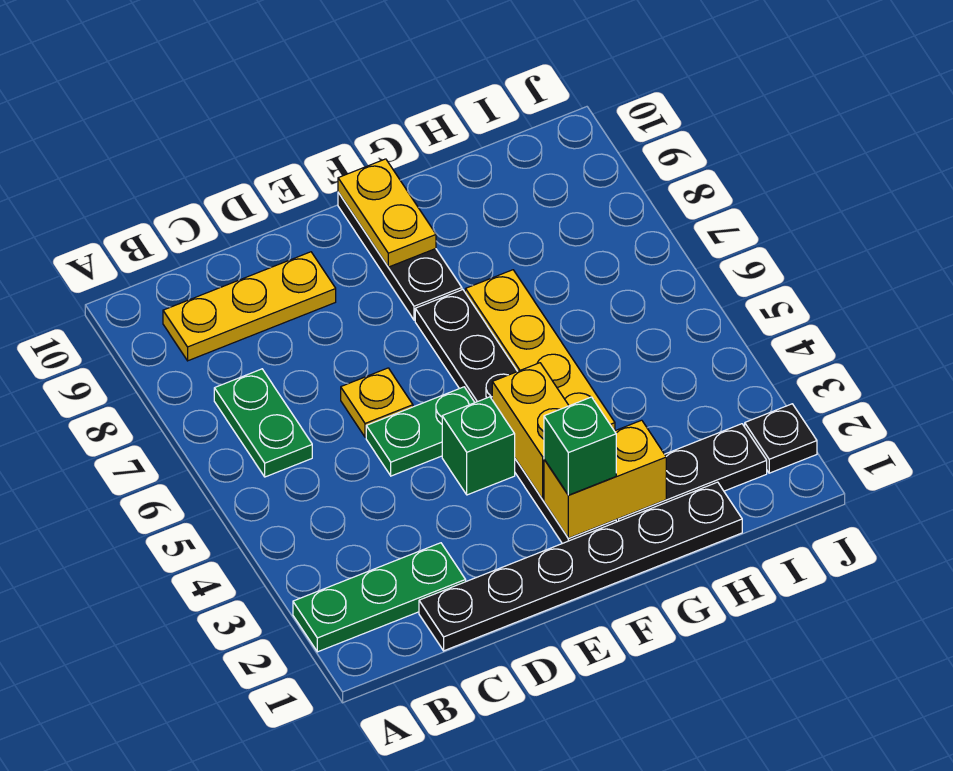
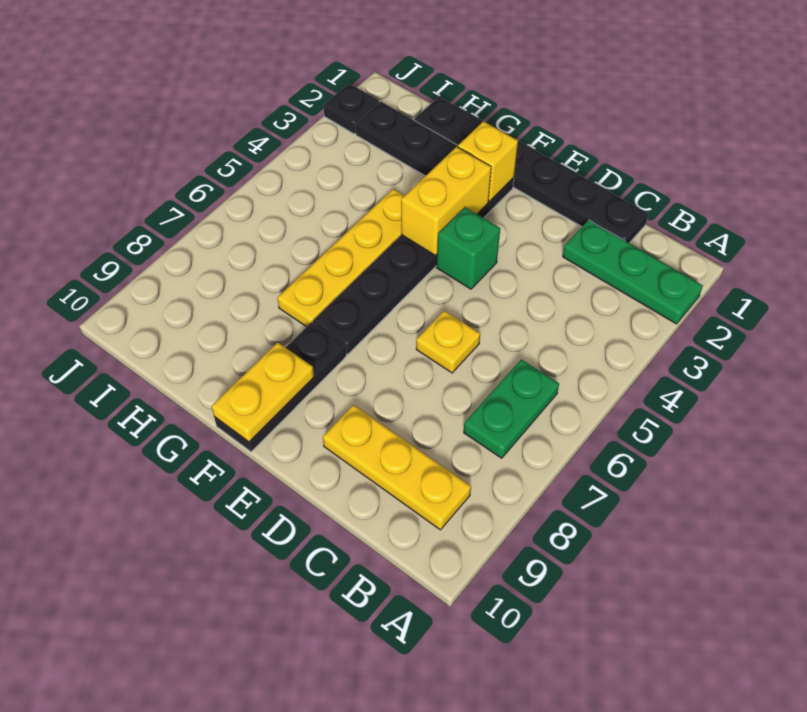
green 1x2 plate [366,387,475,476] -> none
yellow 1x2 brick [544,420,666,538] -> yellow 1x1 brick [458,121,518,201]
green 1x1 brick [544,397,616,495] -> none

